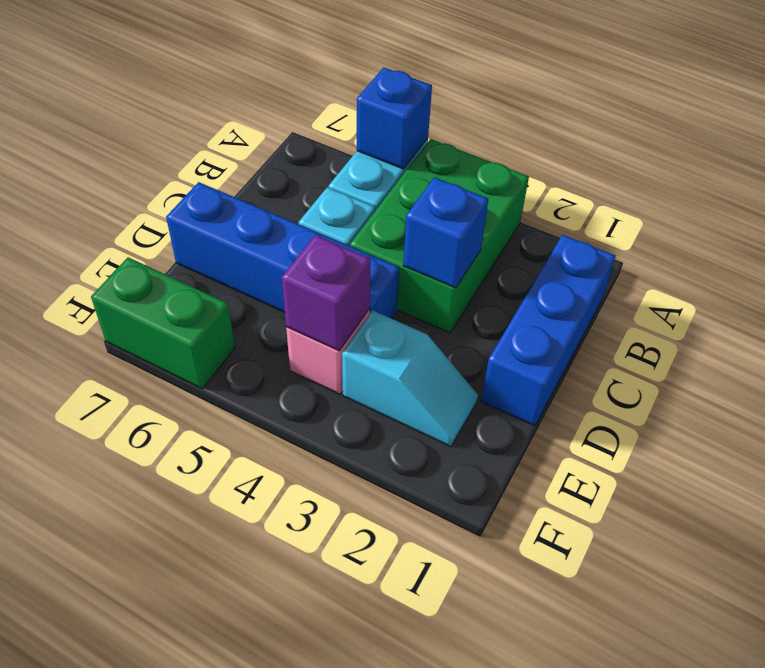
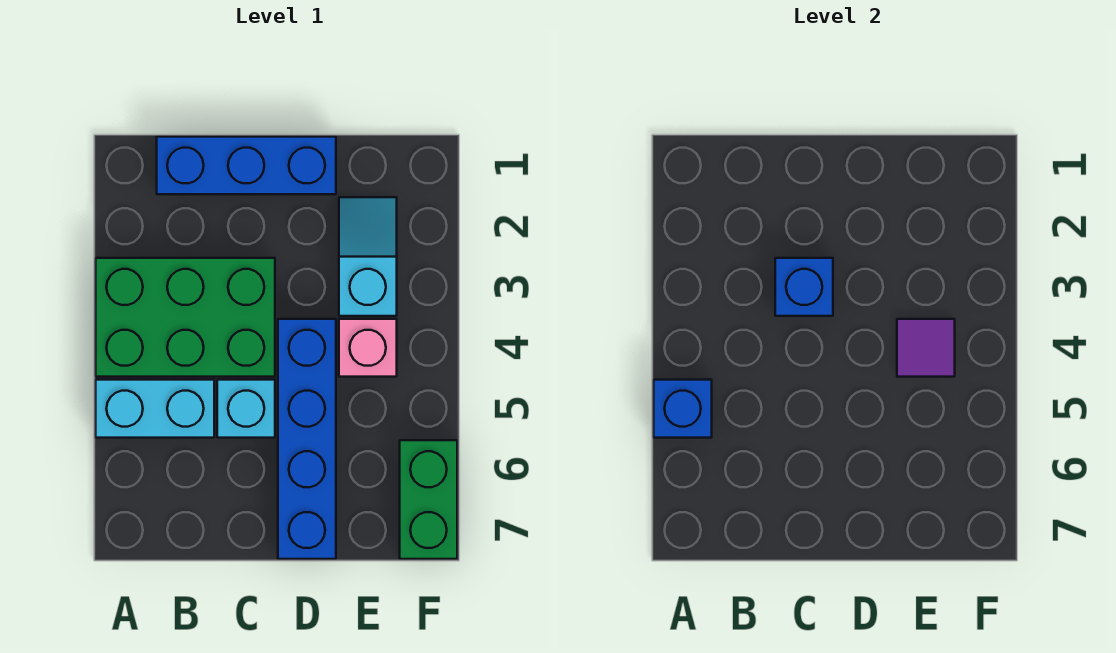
purple 1x1 brick [282,235,371,351] -> purple 1x1 tile [897,319,955,377]

